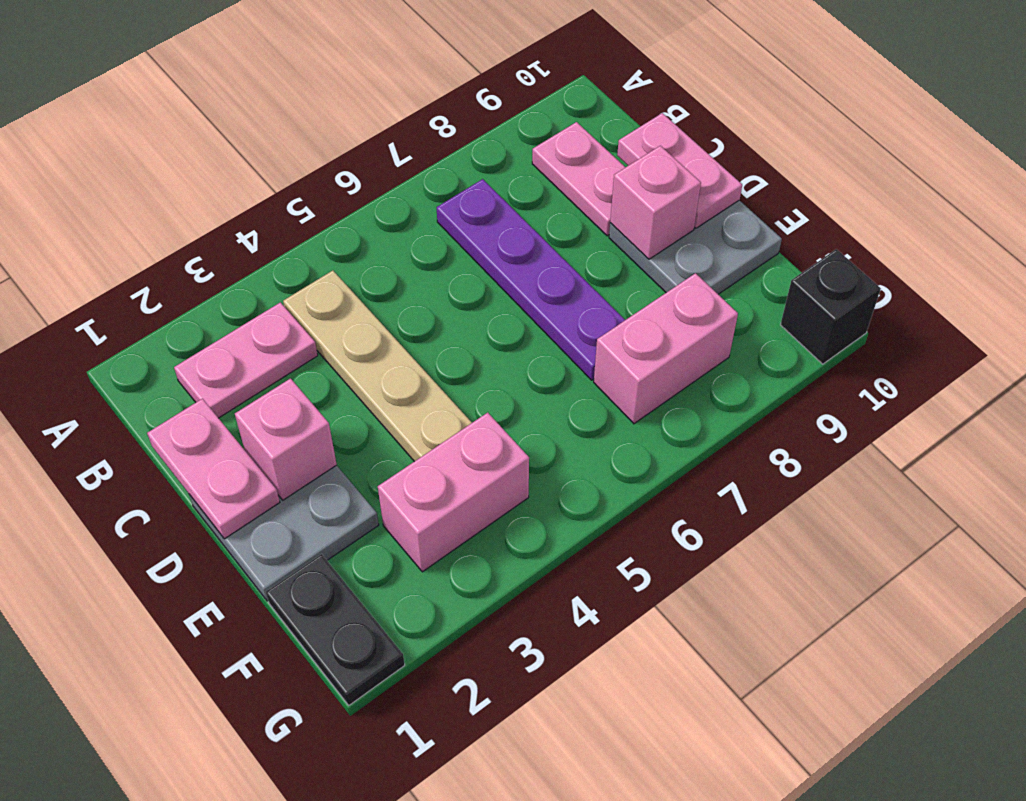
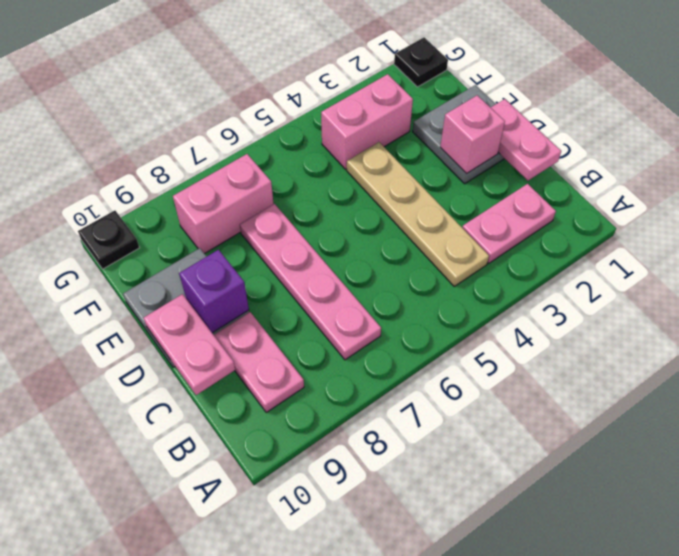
purple 1x4 plate [437,179,625,380] -> pink 1x4 plate [240,204,381,360]
pink 1x1 brick [610,146,701,259] -> purple 1x1 brick [179,250,249,333]
black 1x2 plate [266,554,405,705] -> black 1x1 plate [394,37,448,87]
black 1x1 brick [780,249,881,364] -> black 1x1 plate [78,211,139,269]

